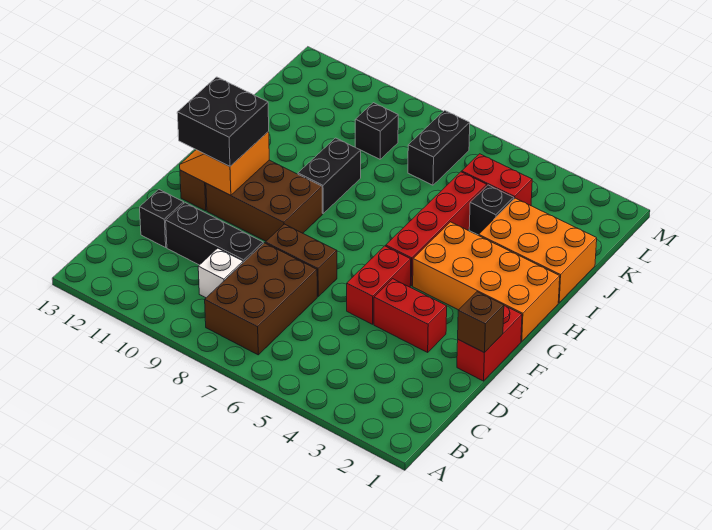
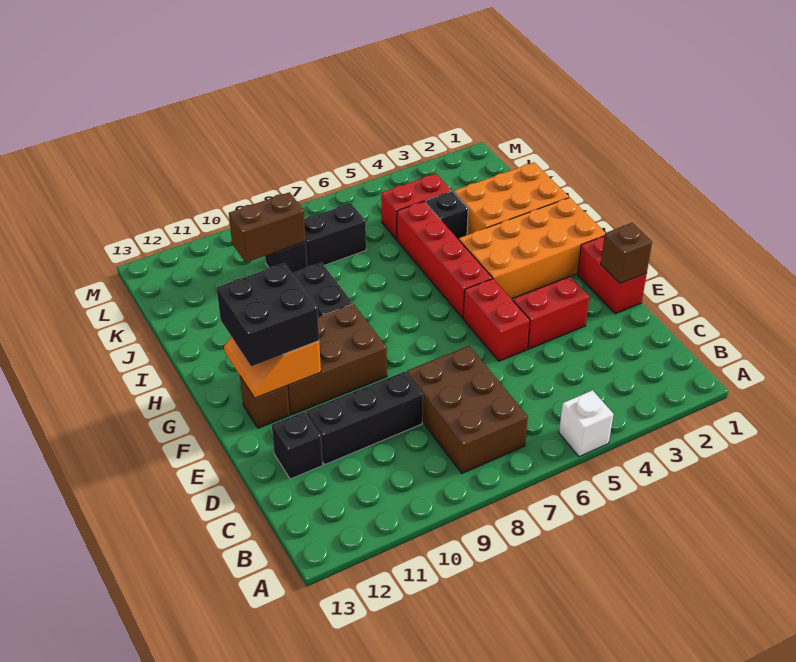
white 1x1 brick [198,248,243,298] -> white 1x1 brick moved to [559,390,613,457]
brown 1x2 brick [265,224,337,296] -> brown 1x2 brick moved to [229,192,306,263]
black 1x2 brick [408,110,470,185] -> black 1x2 brick turned to [304,203,366,267]

